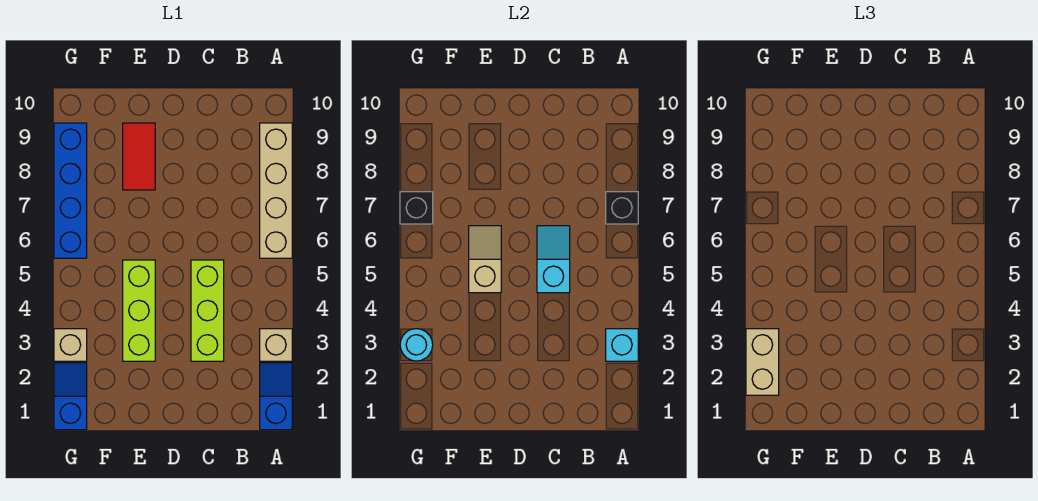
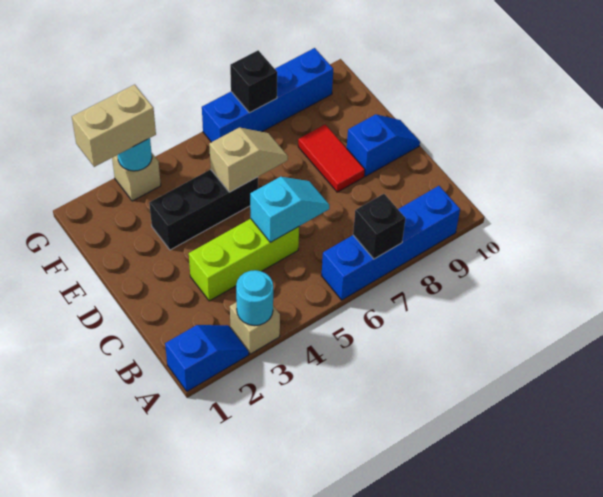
cyan 1x1 brick [606,329,638,361] -> cyan 1x1 round brick [236,270,273,326]
tan 1x4 brick [260,123,292,258] -> blue 1x4 brick [321,186,460,300]
lime 1x3 brick [123,260,155,361] -> black 1x3 brick [149,169,258,250]
red 1x2 tile [123,123,155,190] -> red 1x2 tile turned to [298,125,365,192]
blue 1x2 slope [54,363,87,430] -> blue 1x2 slope moved to [347,114,420,176]

